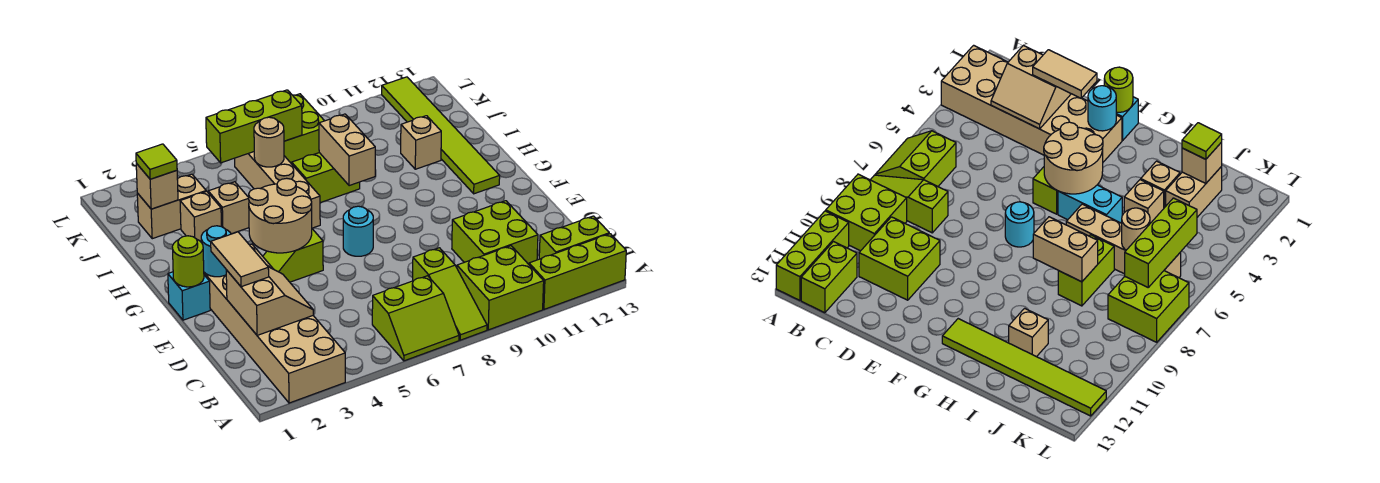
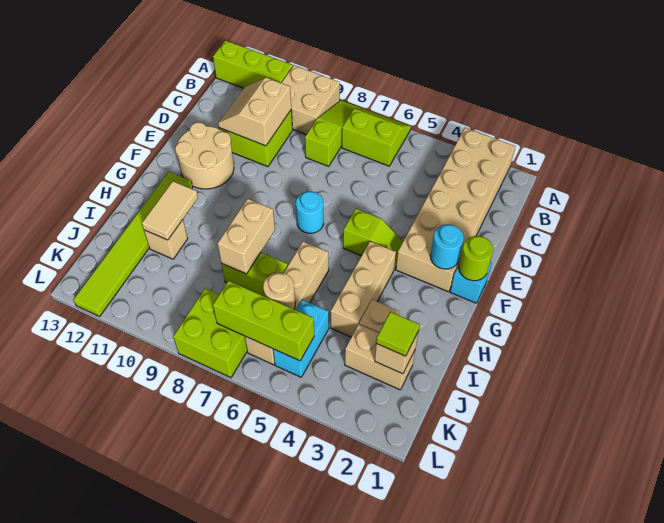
lime 2x2 brick [457,246,544,330] -> tan 2x2 brick [281,66,340,134]
lime 1x2 brick [539,216,609,259] -> none
tan 2x2 slope [226,267,313,335] -> tan 2x2 slope moved to [218,78,291,146]
tan 1x2 tile [211,232,269,287] -> tan 1x2 tile moved to [142,181,198,240]
tan 2x2 round brick [249,178,312,253] -> tan 2x2 round brick moved to [175,122,234,189]
cyan 1x2 brick [1058,185,1122,223] -> cyan 1x2 brick moved to [273,300,329,377]
tan 1x1 brick [208,182,249,234] -> tan 1x3 brick [331,241,396,337]

